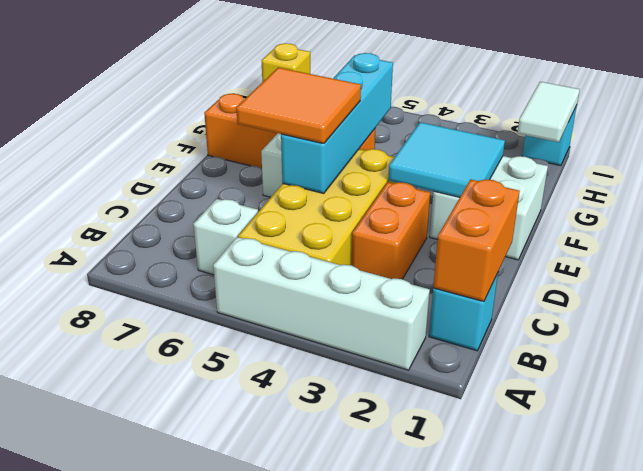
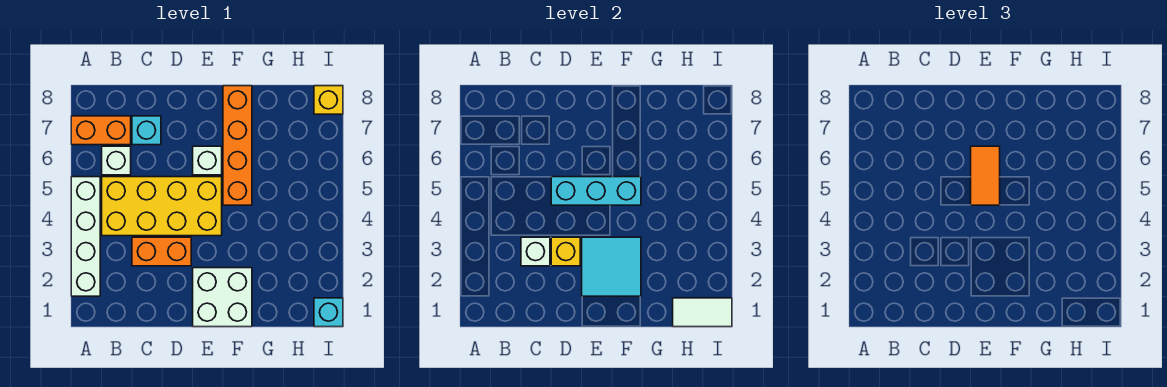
cyan 1x1 brick [429,273,498,351] -> cyan 1x1 brick moved to [132,116,161,145]
orange 1x2 brick [433,179,520,302] -> orange 1x2 brick moved to [71,116,131,145]
none -> white 1x1 brick [521,237,550,266]
none -> yellow 1x1 brick [551,237,580,266]
cyan 1x4 brick [281,53,393,194] -> cyan 1x3 brick [551,177,641,205]
orange 2x2 tile [236,68,361,144] -> orange 1x2 tile [971,146,1000,205]

